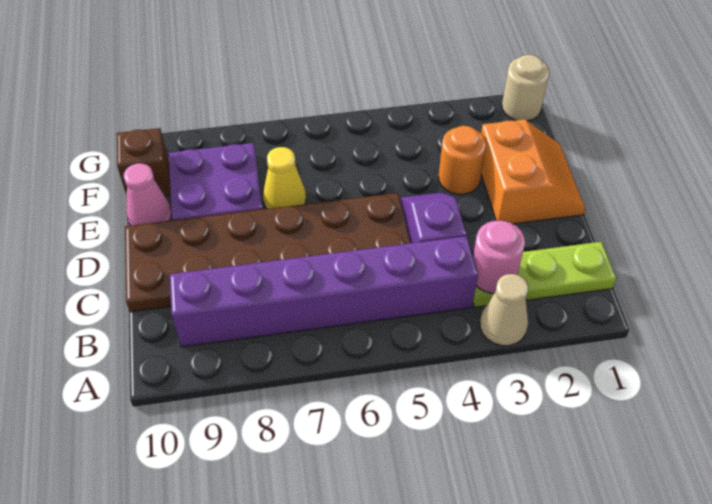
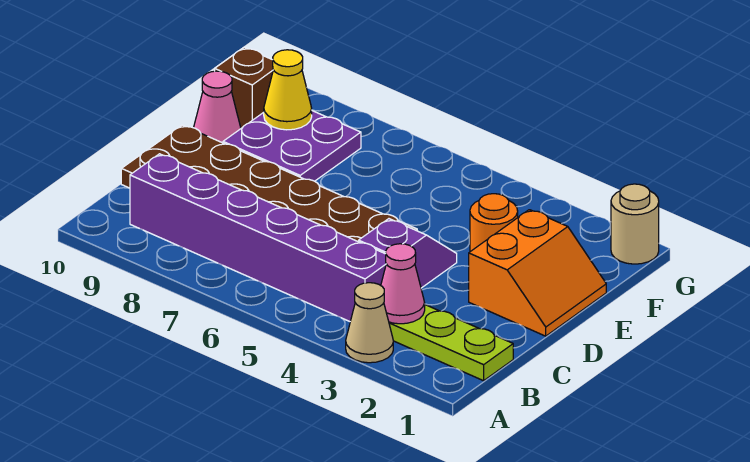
pink 1x1 round brick [473,221,525,293] -> pink 1x1 cone [381,244,425,324]
yellow 1x1 cone [263,147,306,209] -> yellow 1x1 cone moved to [264,50,312,130]

